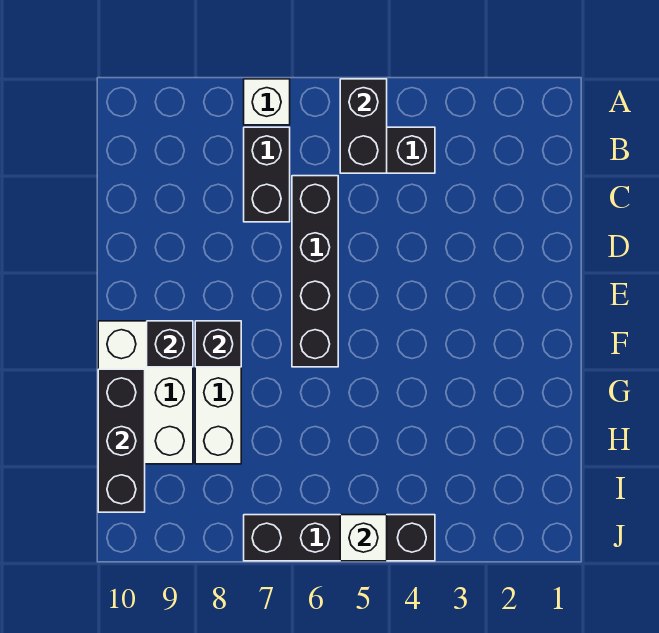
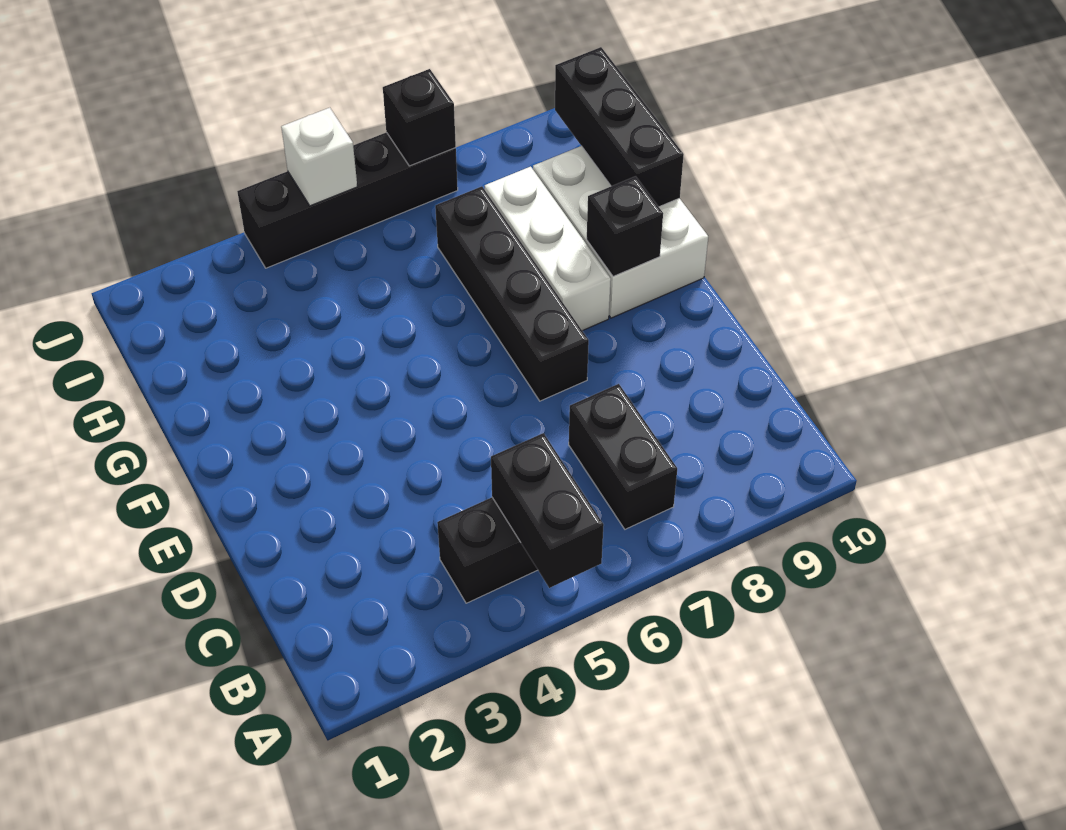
white 1x1 brick [244,79,290,125] -> none
black 1x4 brick [292,176,338,367] -> black 1x4 brick moved to [435,186,589,401]
black 1x1 brick [195,321,241,367] -> black 1x1 brick moved to [383,69,456,166]

